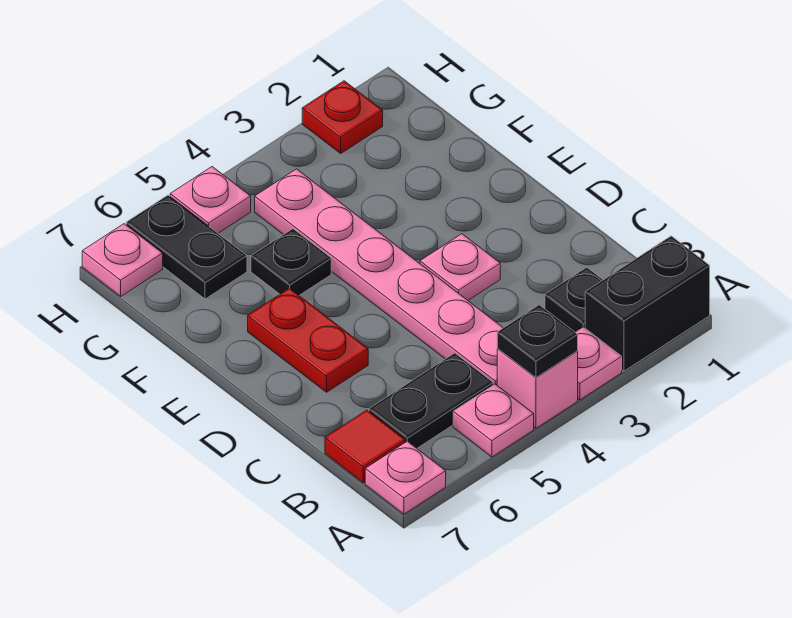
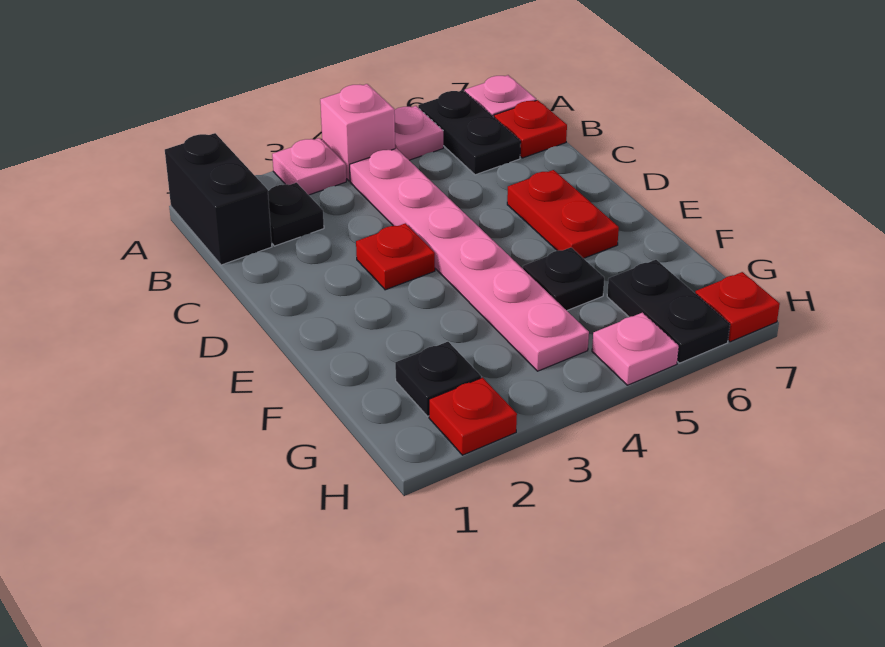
black 1x2 brick [585,236,710,371] -> black 1x2 brick turned to [165,133,272,265]
black 1x1 plate [497,305,578,378] -> black 1x1 plate moved to [395,342,481,416]
black 1x2 plate [369,353,493,448] -> black 1x2 plate turned to [418,90,521,175]
red 1x1 tile [325,410,405,483] -> red 1x1 plate [494,100,567,158]
pink 1x1 plate [420,234,500,300] -> red 1x1 plate [356,223,435,290]
pink 1x1 plate [82,224,163,296] -> red 1x1 plate [695,272,780,342]

